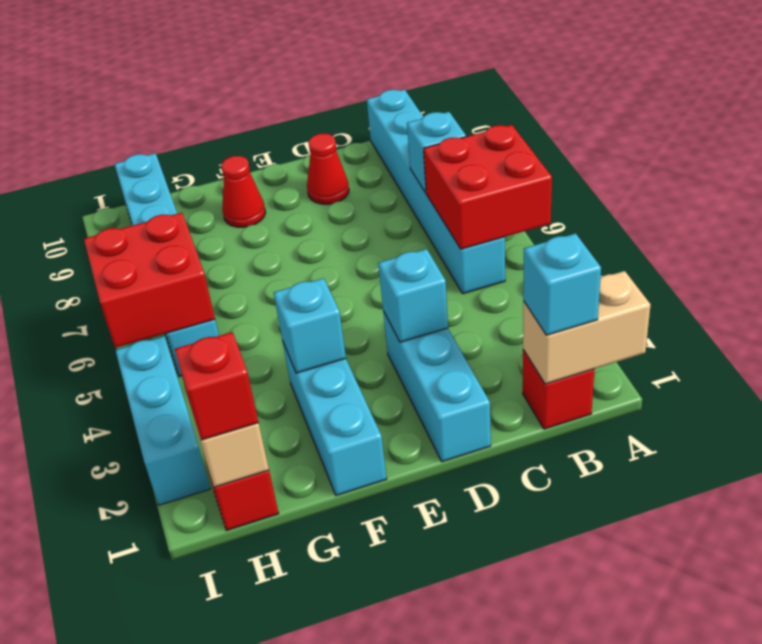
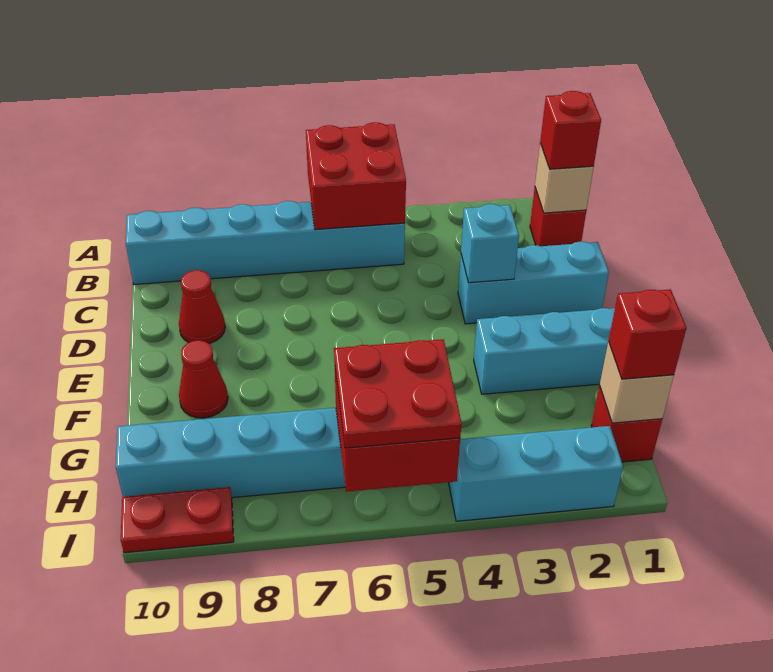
tan 1x2 brick [523,271,651,384] -> tan 1x1 brick [535,143,594,213]
cyan 1x1 brick [523,233,601,335] -> red 1x1 brick [540,91,601,169]
cyan 1x1 brick [407,112,466,193] -> none
cyan 1x1 brick [274,278,346,373] -> none
none -> red 2x2 plate [334,339,462,448]
none -> red 1x2 plate [121,487,234,553]

